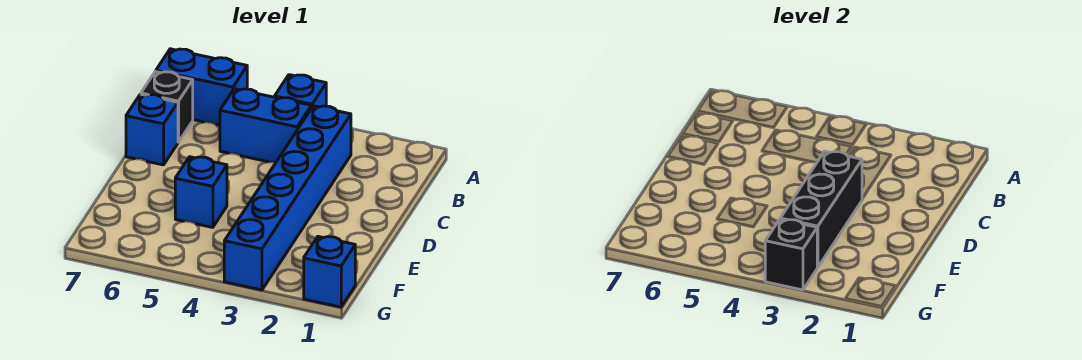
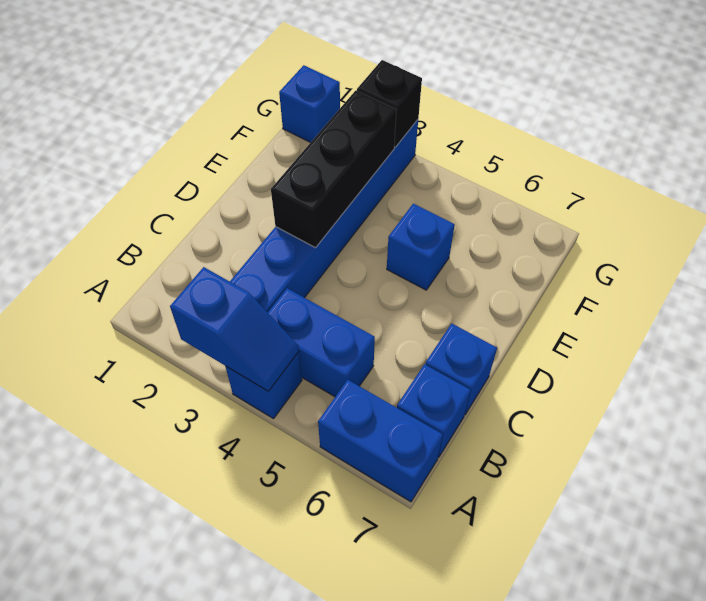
none -> blue 1x2 slope [170,267,299,391]
black 1x1 brick [141,72,193,142] -> blue 1x1 brick [397,364,471,457]

